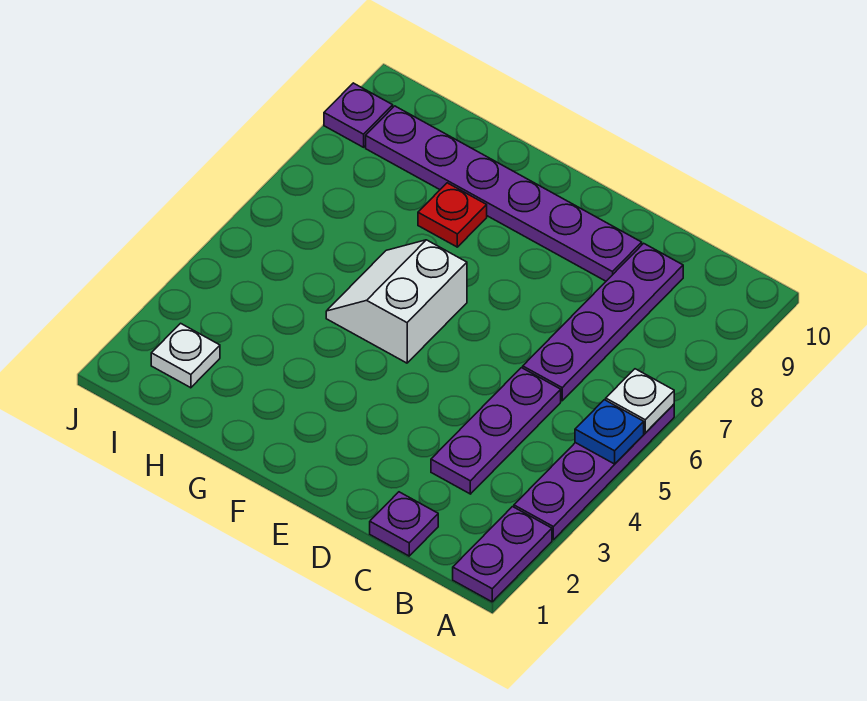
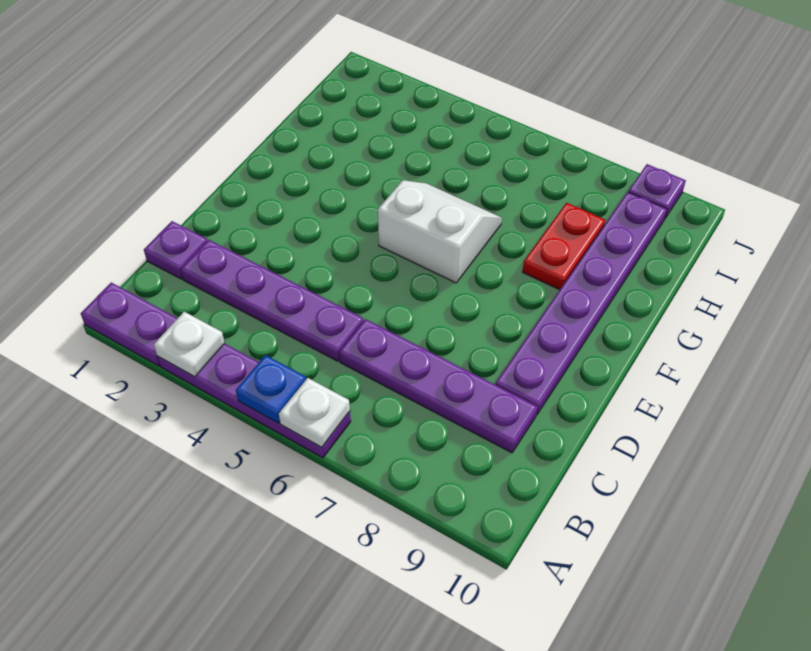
purple 1x3 plate [431,368,561,494] -> purple 1x4 plate [181,240,364,361]
red 1x1 plate [418,183,487,247] -> red 1x2 plate [523,203,606,290]
white 1x1 plate [151,323,220,388] -> white 1x1 plate moved to [154,312,225,377]

